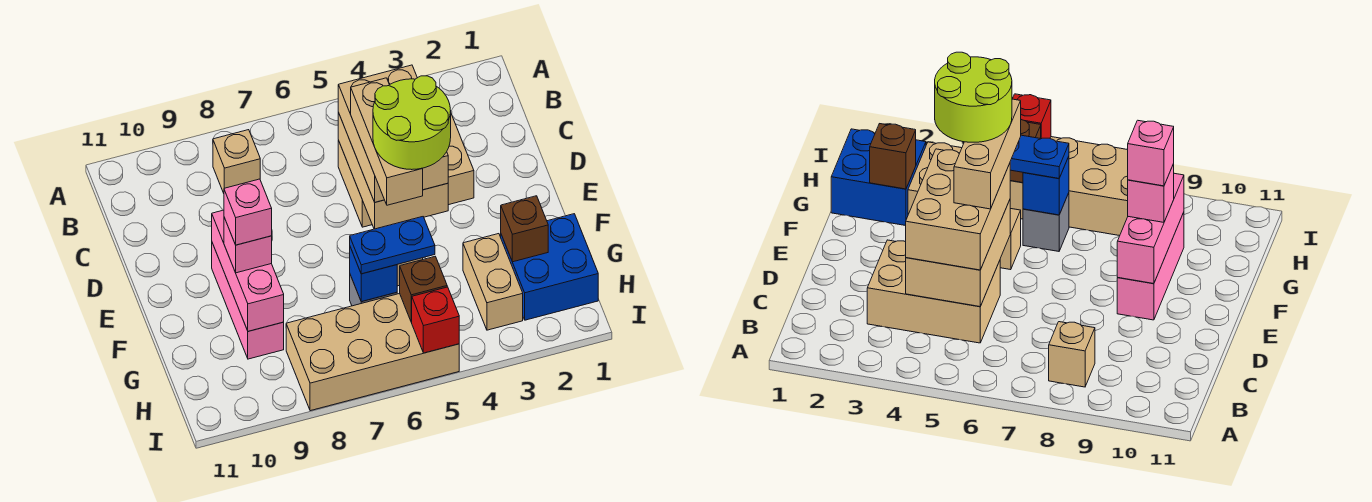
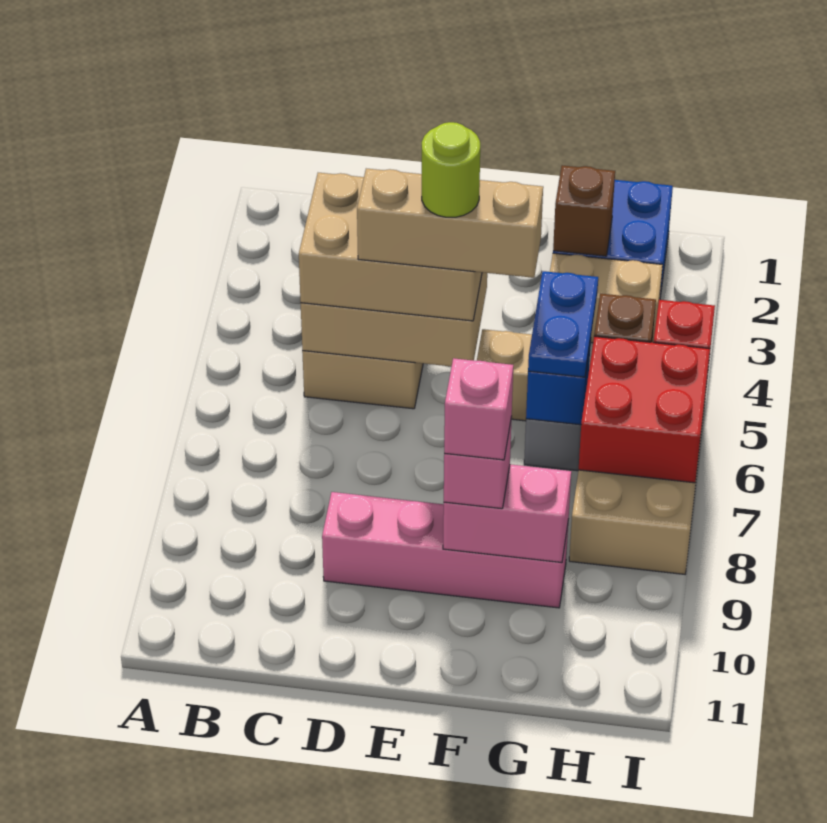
tan 1x1 brick [213,130,260,193] -> none
lime 2x2 round brick [373,76,451,170] -> lime 1x1 round brick [422,122,480,217]
pink 1x3 brick [212,243,284,359] -> pink 1x4 brick [322,492,569,608]
pink 1x3 brick [212,210,284,331] -> pink 1x2 brick [443,464,571,563]
none -> red 2x2 brick [579,336,710,483]

